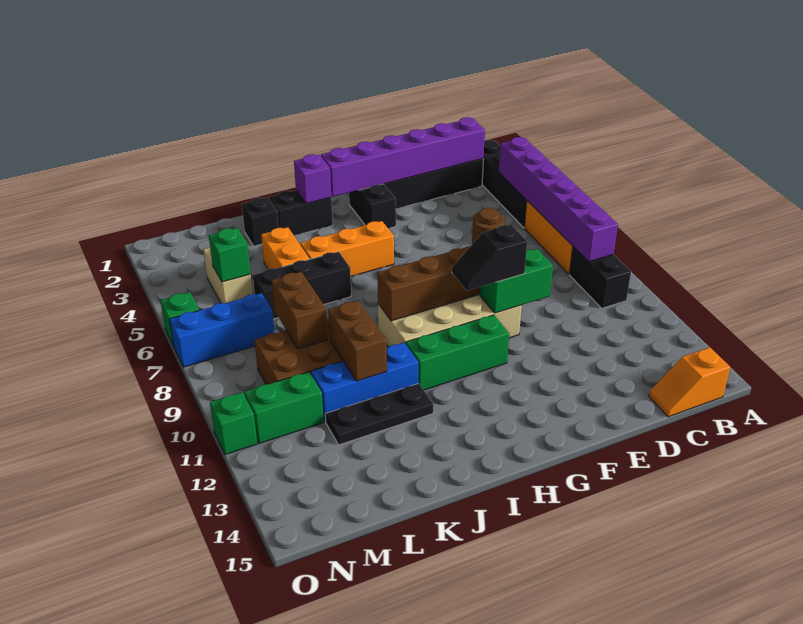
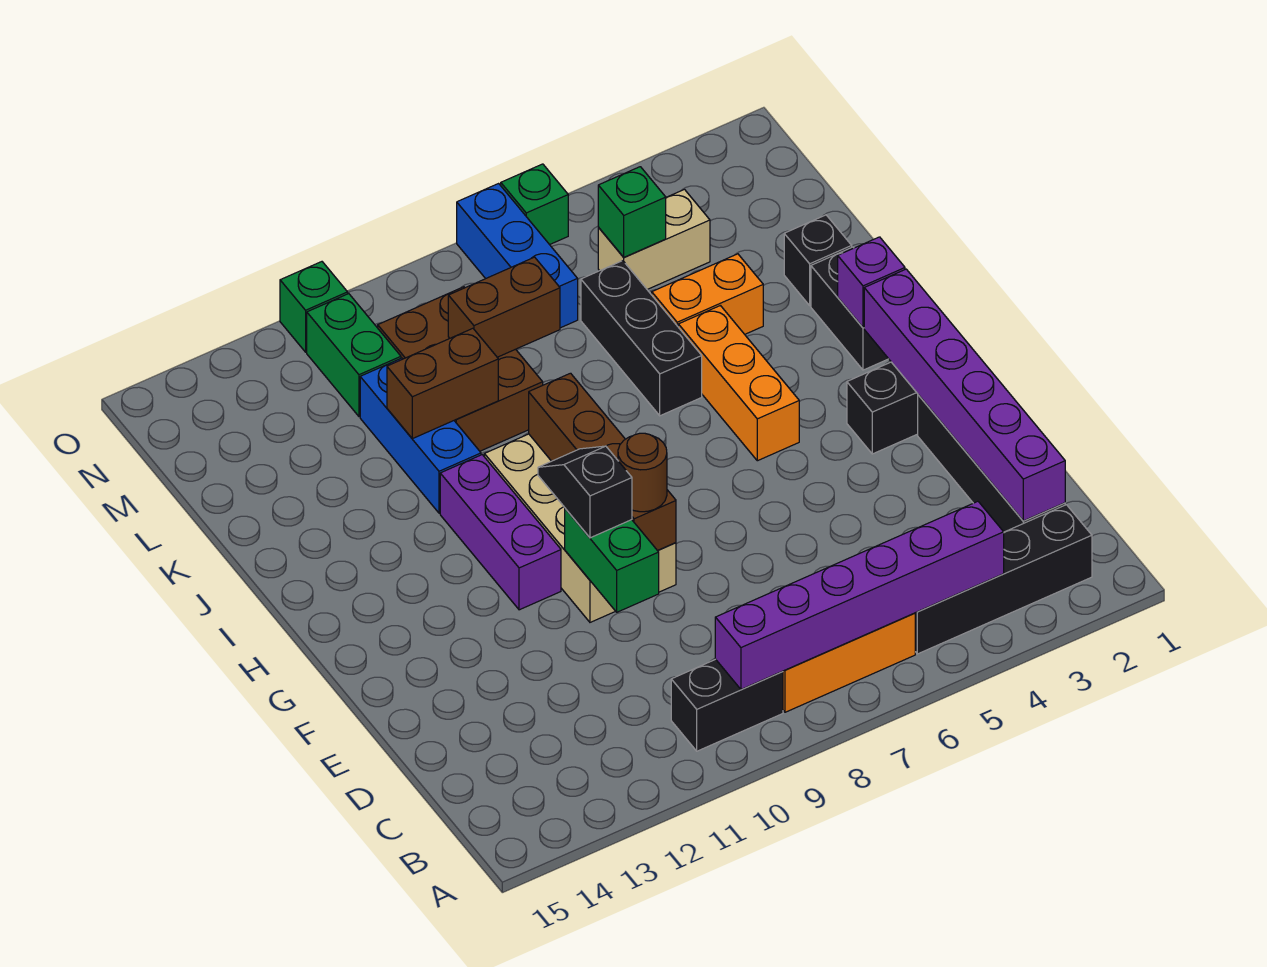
orange 1x2 slope [649,347,730,417] -> none
green 1x3 brick [406,315,509,390] -> purple 1x3 brick [440,455,561,610]
black 1x3 plate [325,383,433,445] -> none

